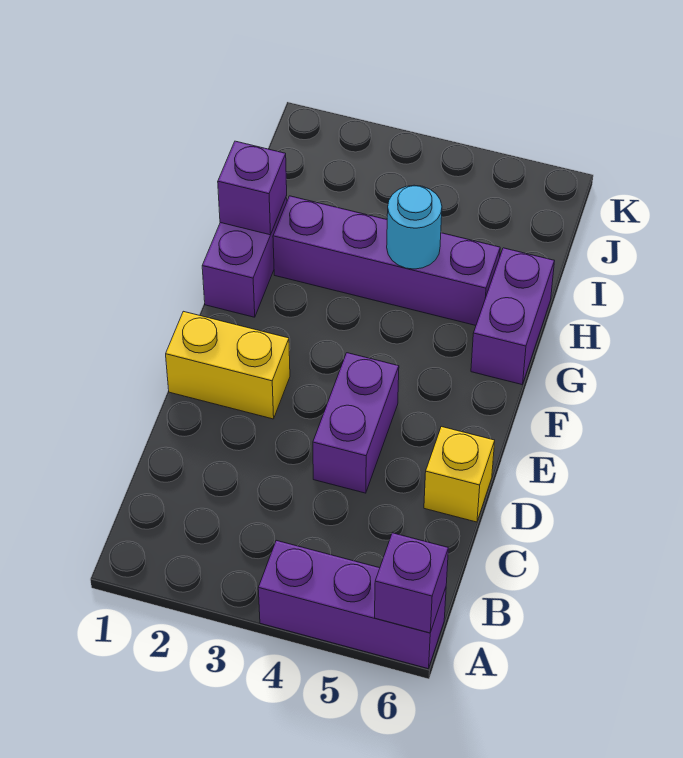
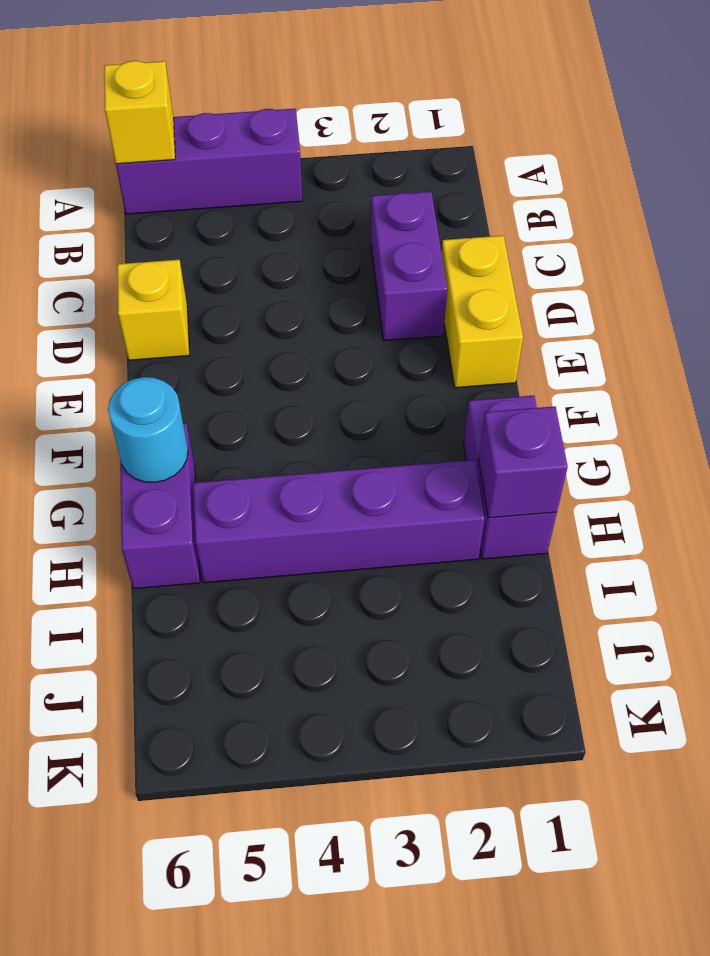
purple 1x1 brick [375,533,448,633] -> yellow 1x1 brick [104,61,175,164]
purple 1x2 brick [313,353,399,493] -> purple 1x2 brick moved to [371,192,447,341]
yellow 1x2 brick [166,311,290,419] -> yellow 1x2 brick turned to [442,236,523,388]
cyan 1x1 round brick [387,185,442,269] -> cyan 1x1 round brick moved to [108,377,188,482]

